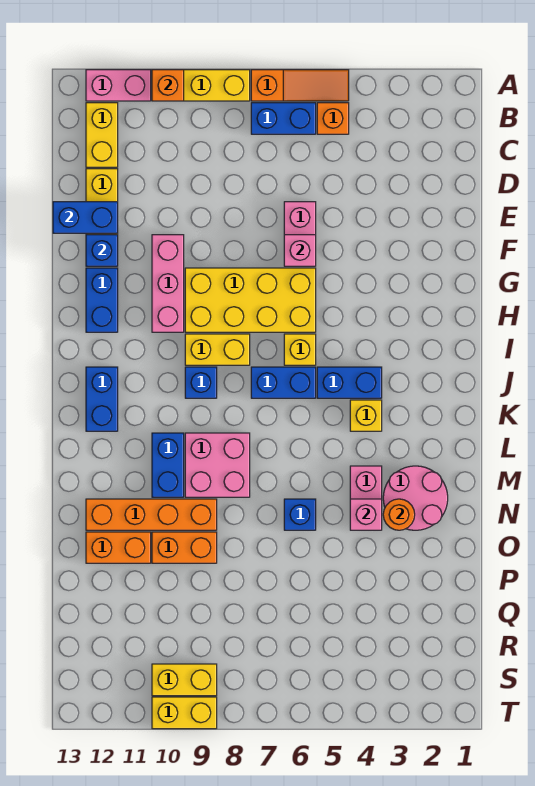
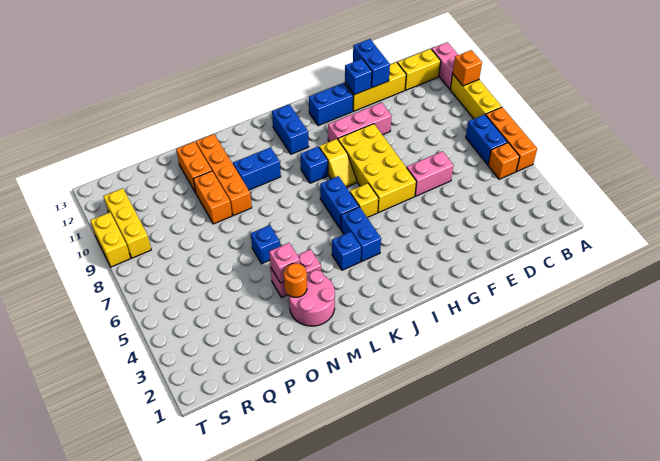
orange 1x3 slope [251,70,349,101] -> orange 1x3 brick [486,107,537,171]
pink 1x1 brick [284,235,316,266] -> none
yellow 1x2 brick [185,334,250,365] -> yellow 1x2 slope [319,139,357,187]
blue 1x2 brick [86,367,118,431] -> blue 1x2 brick turned to [272,104,309,154]
yellow 1x1 brick [350,400,382,431] -> blue 1x1 brick [332,232,361,270]
pink 2x2 brick [185,433,250,497] -> none
yellow 1x2 brick [152,664,217,696] -> yellow 1x3 brick [103,188,151,258]

